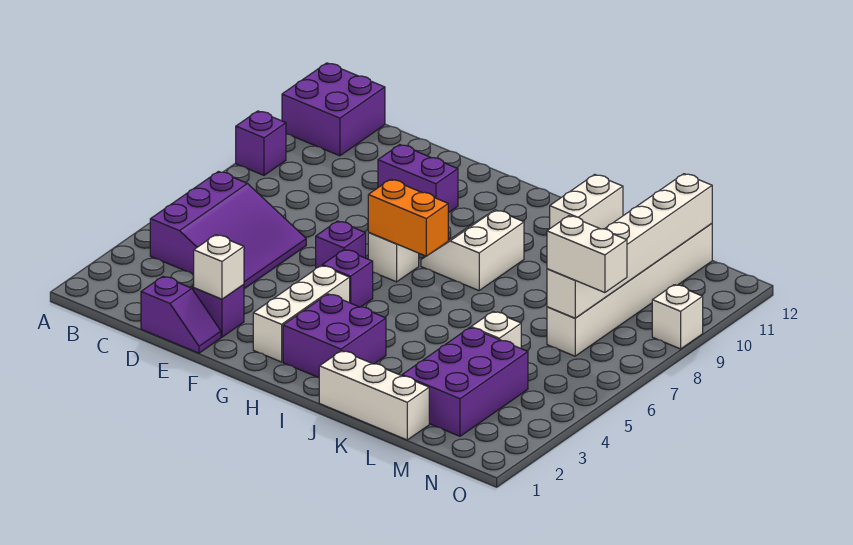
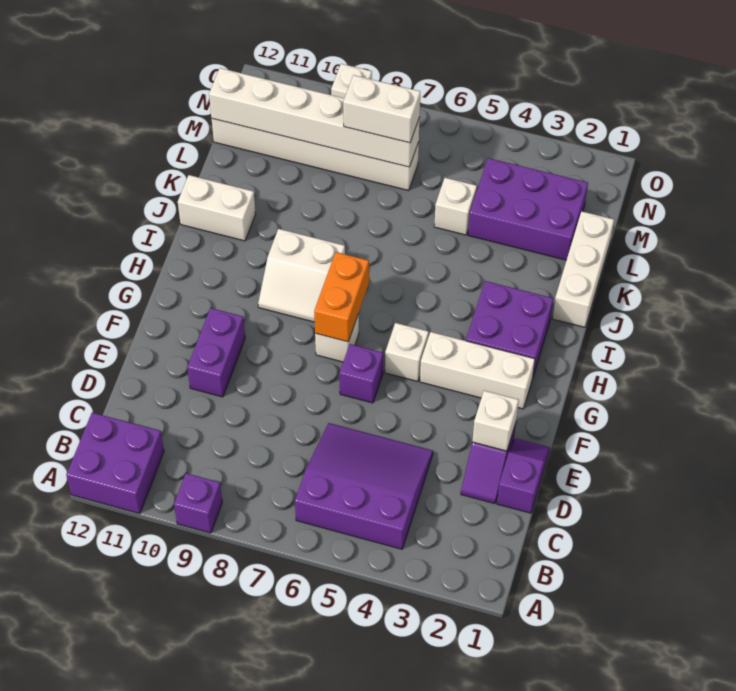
purple 1x1 brick [322,249,373,307] -> white 1x1 brick [385,323,429,381]
white 1x2 brick [547,216,627,293] -> white 1x2 brick turned to [343,75,420,143]

